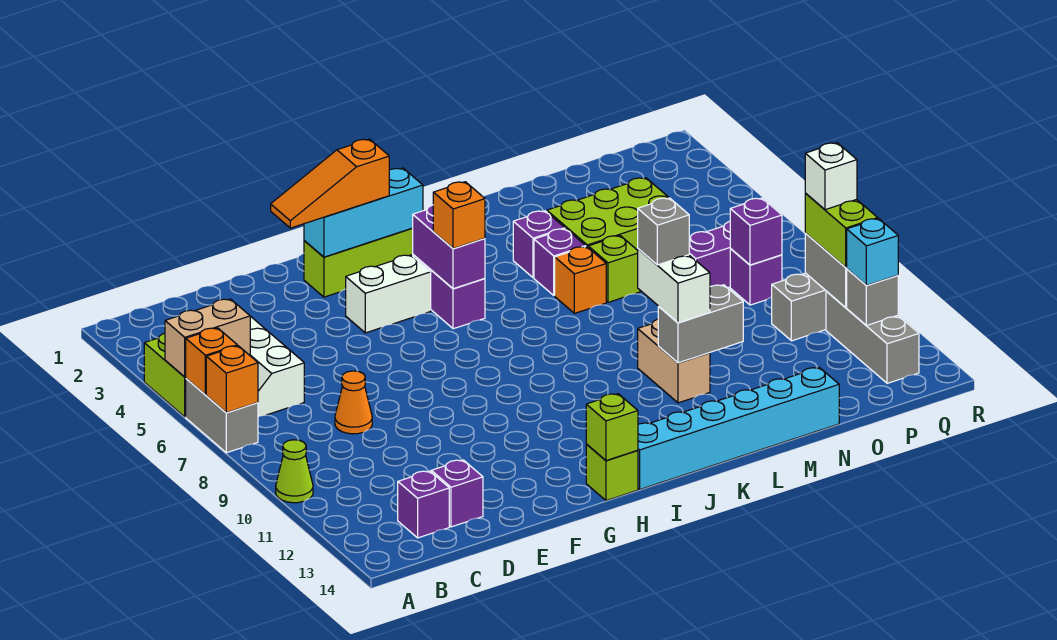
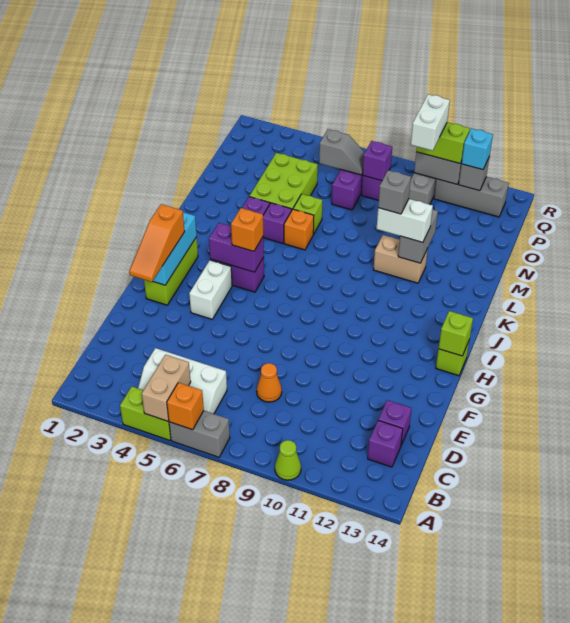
orange 1x1 brick [206,346,258,413] -> none
cyan 1x6 brick [638,367,839,489] -> none
none -> grey 1x2 slope [319,129,365,175]
white 1x1 brick [805,143,857,210] -> white 1x2 brick [411,94,450,151]

